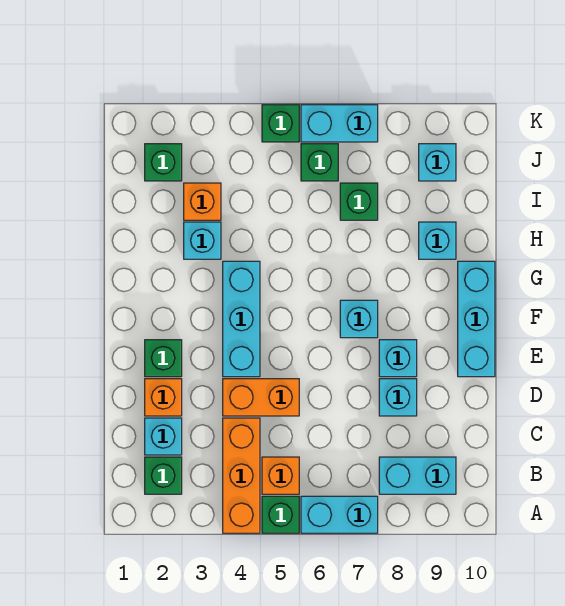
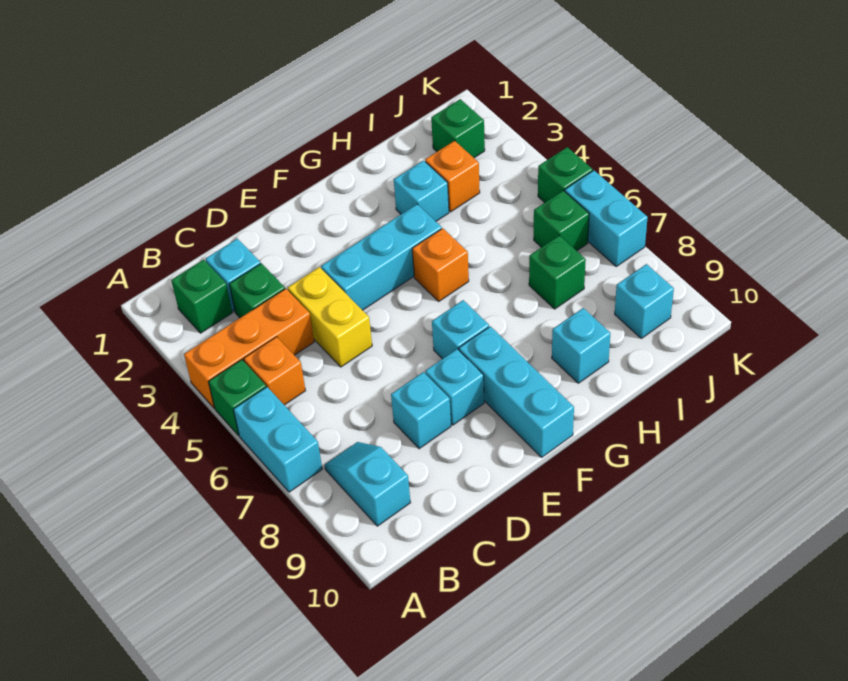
cyan 1x2 brick [379,457,456,494] -> cyan 1x2 slope [325,442,410,526]
orange 1x1 brick [145,379,182,416] -> orange 1x1 brick moved to [412,228,469,301]
orange 1x2 brick [223,379,299,416] -> yellow 1x2 brick [288,267,372,367]
green 1x1 brick [145,340,182,377] -> green 1x1 brick moved to [229,263,285,318]
cyan 1x3 brick [458,261,495,377] -> cyan 1x3 brick turned to [459,326,574,457]

